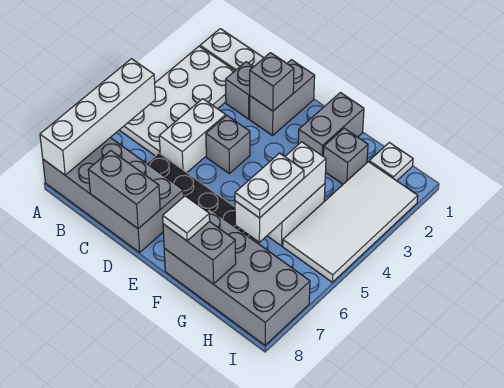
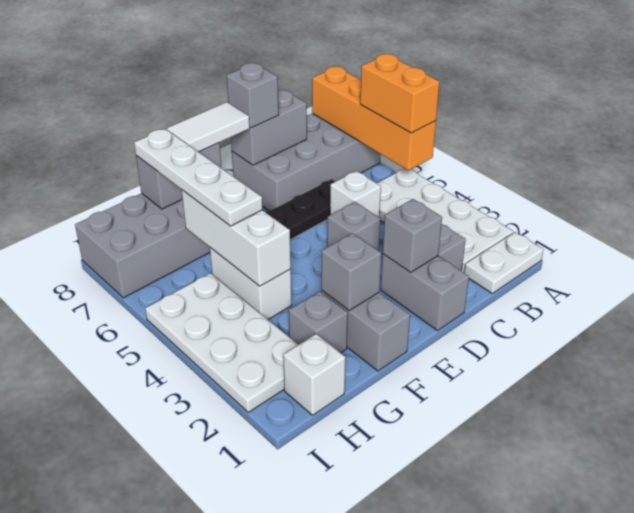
white 1x4 brick [40,59,155,175] -> orange 1x4 brick [312,67,436,170]
none -> orange 1x2 brick [360,54,440,133]
white 1x2 brick [159,99,226,172] -> white 1x1 brick [330,171,381,217]
none -> grey 1x1 brick [227,63,279,128]
none -> grey 1x1 brick [321,233,381,310]
white 1x1 tile [163,196,210,241] -> white 1x2 tile [167,102,250,152]
white 1x2 plate [235,153,304,218] -> white 1x4 plate [134,129,262,226]
white 1x1 plate [369,143,413,181] -> white 1x1 brick [283,334,345,415]
white 2x4 tile [283,162,418,282] -> white 2x4 plate [145,273,298,412]

